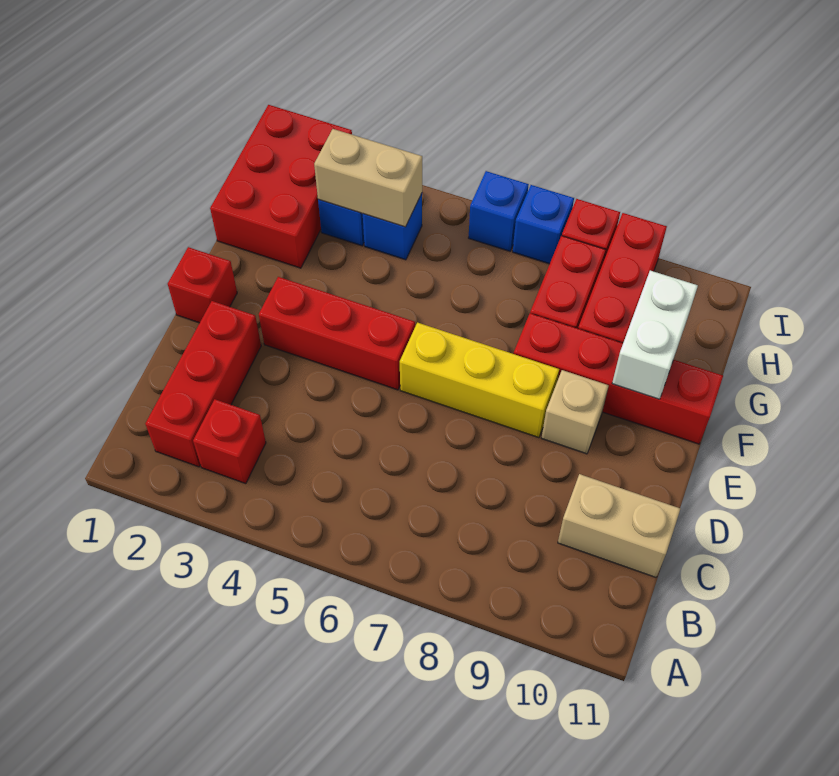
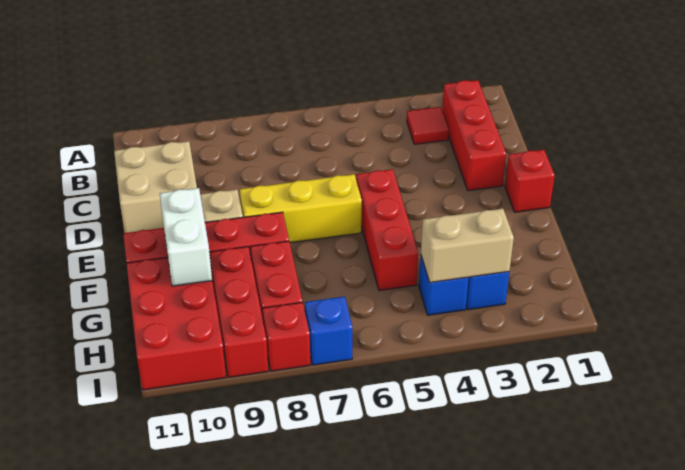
red 1x1 brick [193,399,266,484] -> red 1x1 tile [407,107,449,144]
tan 1x2 brick [558,474,680,577] -> tan 2x2 brick [114,141,197,233]
red 1x3 brick [259,277,415,390] -> red 1x3 brick turned to [356,169,418,291]
red 2x3 brick [210,105,352,268] -> red 2x3 brick moved to [127,257,226,390]
blue 1x1 brick [469,171,529,251] -> none

